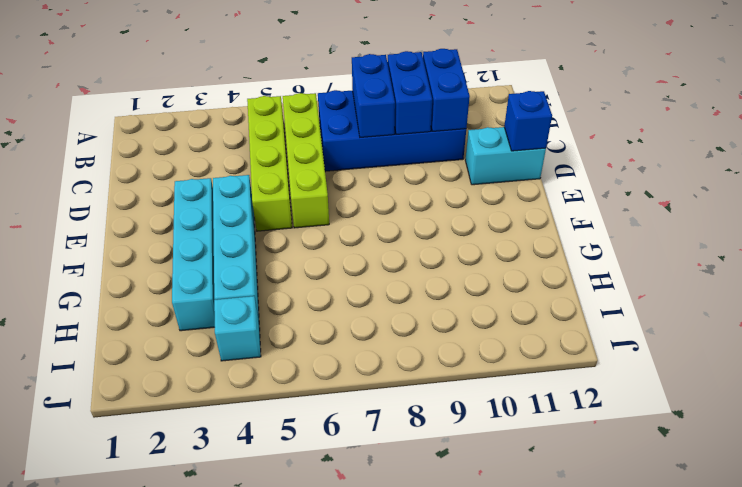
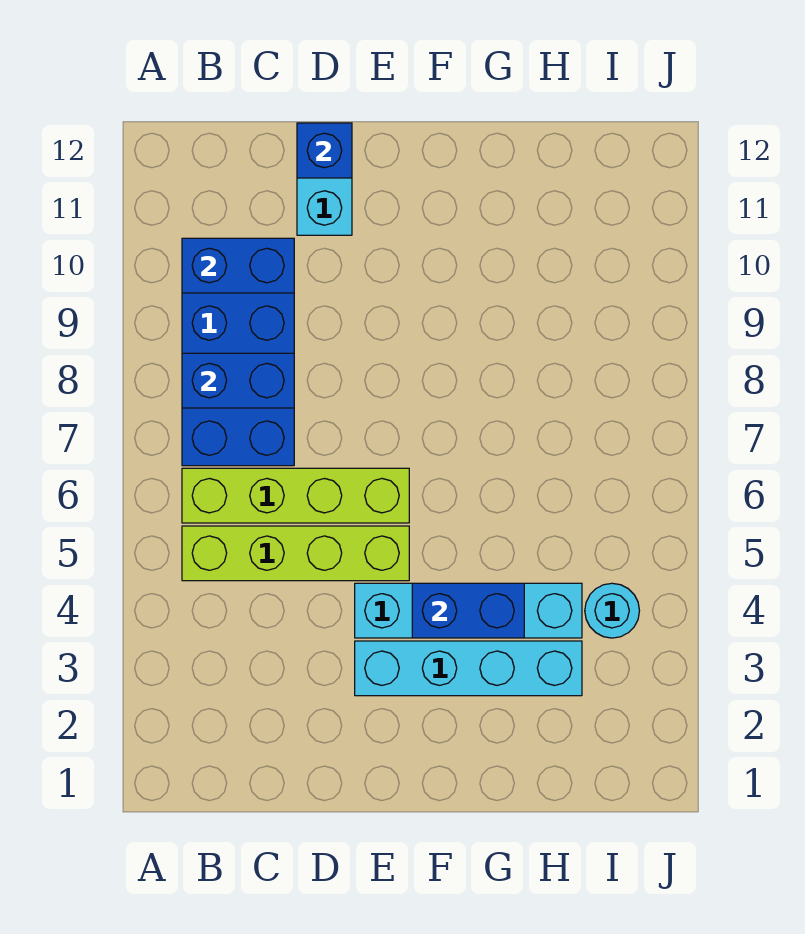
blue 1x2 brick [387,51,432,135] -> blue 1x2 brick moved to [412,583,524,638]
cyan 1x1 brick [214,296,261,361] -> cyan 1x1 round brick [585,583,639,638]

